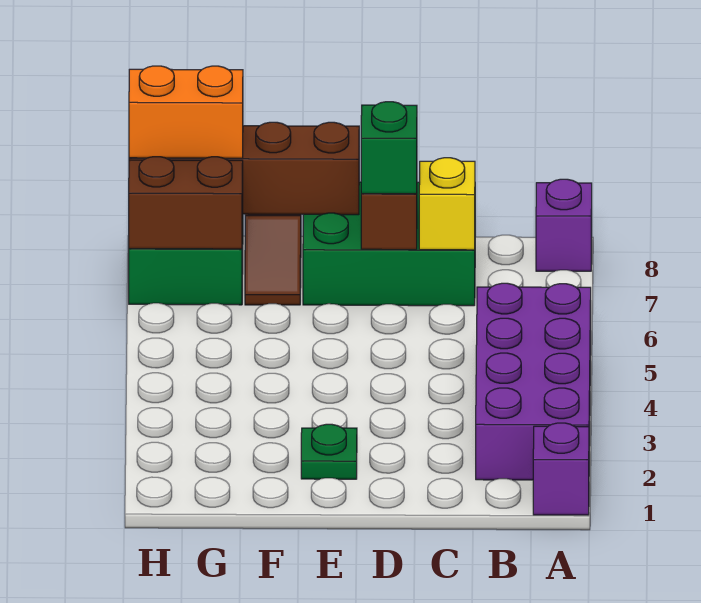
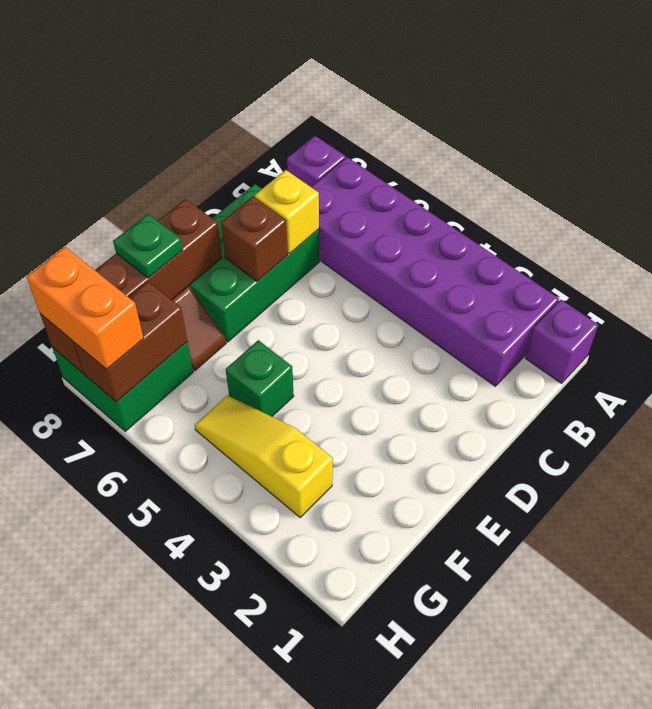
purple 2x4 brick [476,283,591,480] -> purple 2x6 brick [311,157,559,386]
green 1x1 brick [361,102,417,194] -> green 1x1 brick moved to [226,340,294,417]
green 1x1 plate [301,424,357,479] -> green 1x1 plate moved to [113,214,183,278]
none -> yellow 1x3 slope [195,395,333,518]
orange 1x2 brick [129,66,243,158] -> orange 1x2 brick turned to [26,247,144,369]

